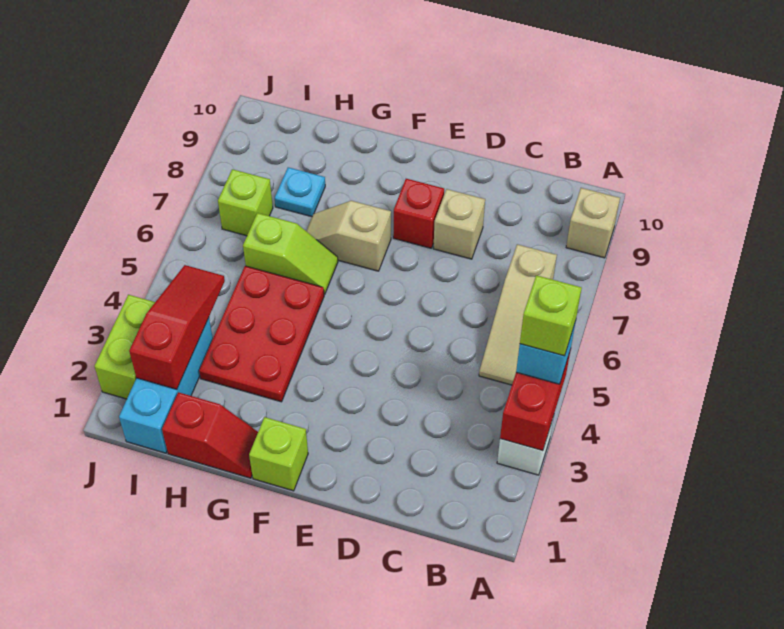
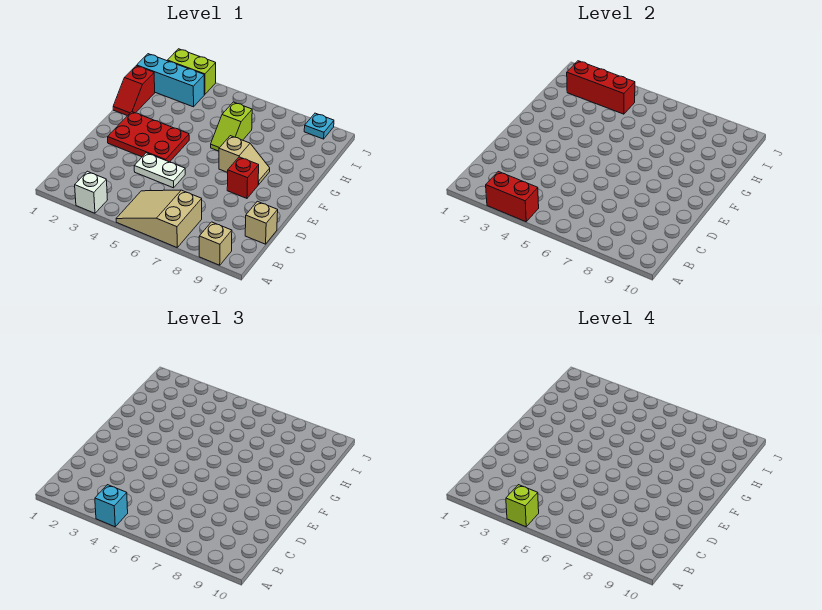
tan 1x3 slope [479,244,557,385] -> tan 2x3 slope [116,190,202,247]
none -> white 1x2 plate [134,153,185,188]
tan 1x1 brick [433,189,485,259] -> tan 1x1 brick moved to [245,201,278,244]
lime 1x1 brick [249,417,308,491] -> none
tan 1x2 slope [306,200,391,271] -> tan 1x2 slope turned to [219,136,270,184]
red 2x3 plate [199,266,324,402] -> red 2x3 plate moved to [108,112,189,162]
cyan 1x1 plate [275,167,325,217] -> cyan 1x1 plate moved to [304,113,334,139]
red 1x3 slope [129,265,225,389] -> red 1x3 brick [567,61,635,114]
lime 1x1 brick [218,169,273,236] -> none

